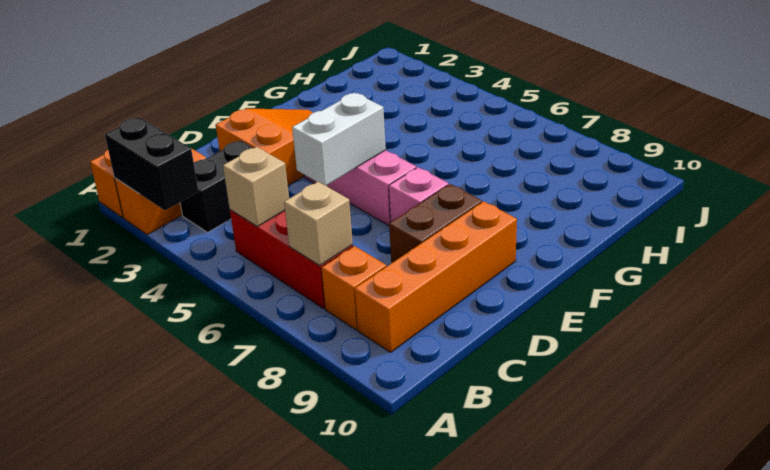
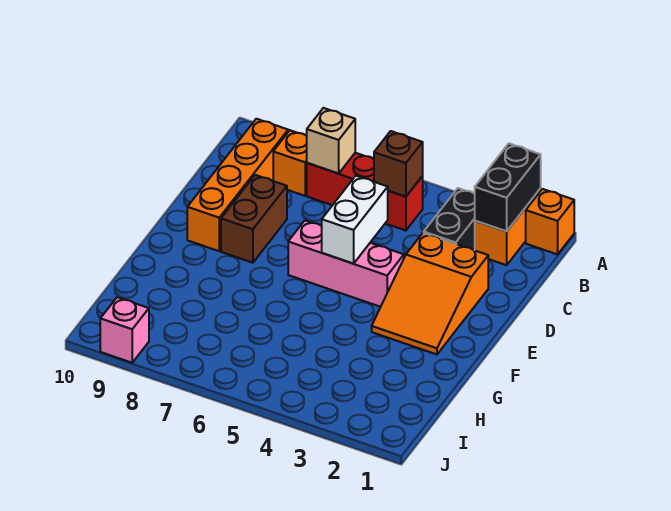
black 1x2 brick [105,117,199,210] -> black 1x2 brick turned to [475,144,541,231]
tan 1x1 brick [223,147,289,226] -> brown 1x1 brick [374,131,423,197]
pink 1x1 brick [389,167,449,222] -> pink 1x1 brick moved to [100,297,149,363]

